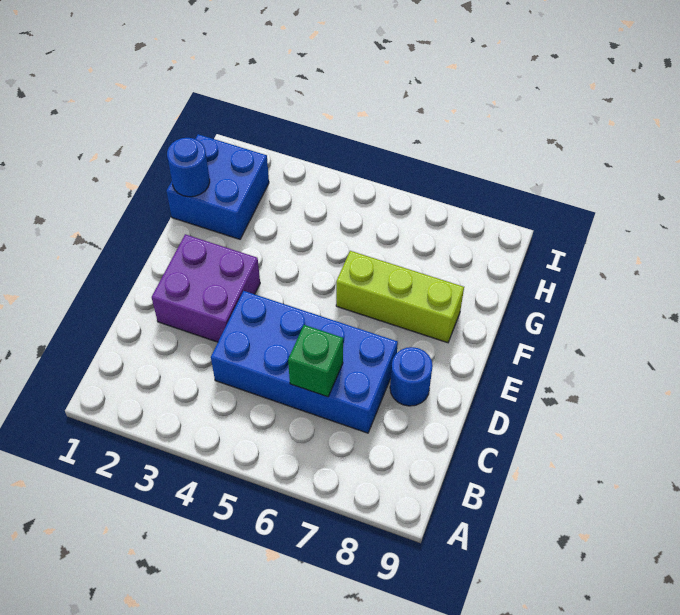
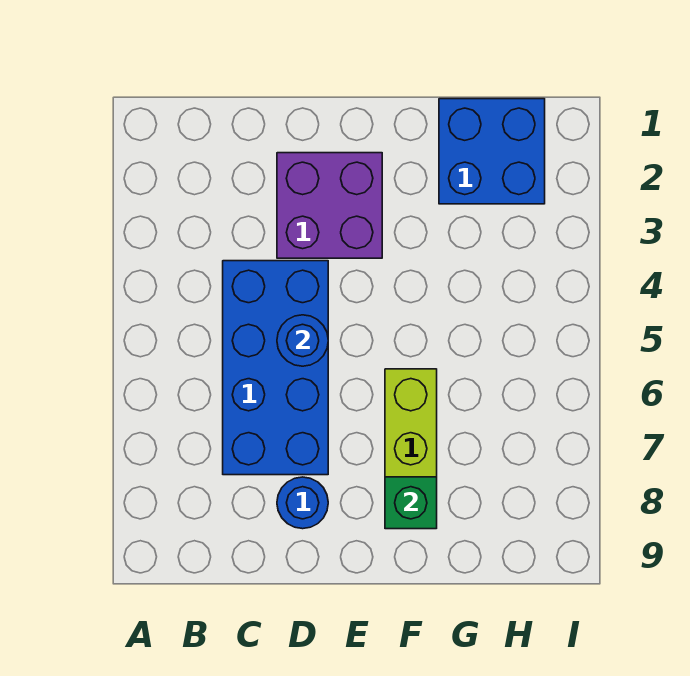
green 1x1 brick [288,325,343,397] -> green 1x1 brick moved to [385,477,437,529]
blue 1x1 round brick [167,138,210,197] -> blue 1x1 round brick moved to [277,315,328,366]

